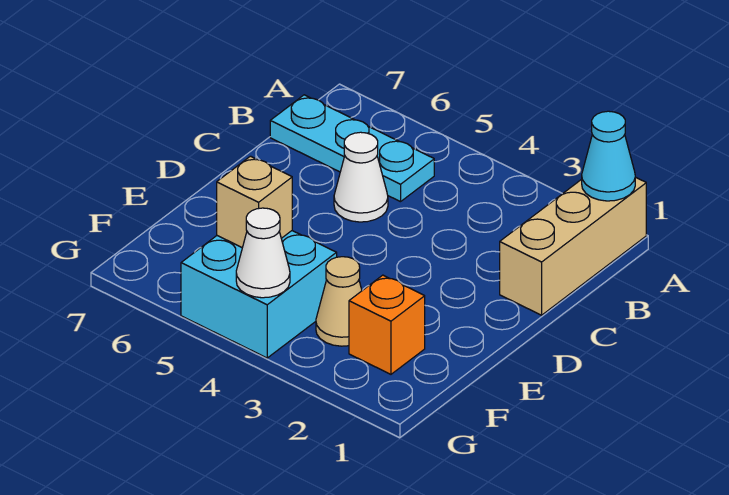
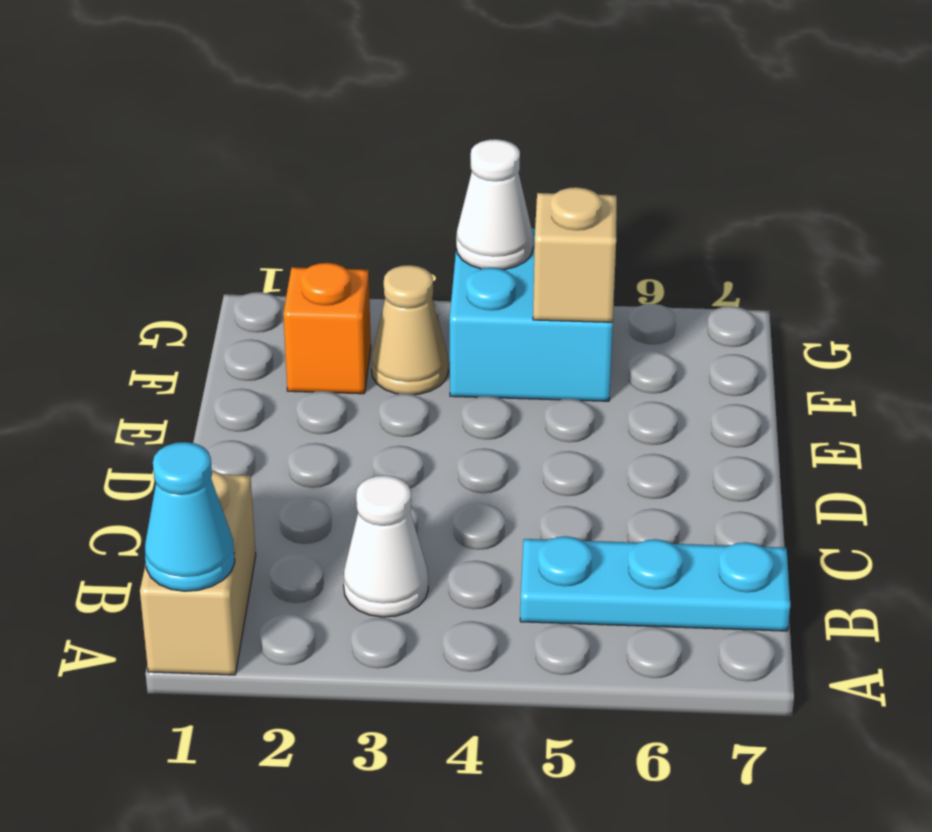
tan 1x3 brick [500,177,646,315] -> tan 1x2 brick [140,471,256,675]
white 1x1 cone [334,132,388,222] -> white 1x1 cone moved to [343,475,428,617]

